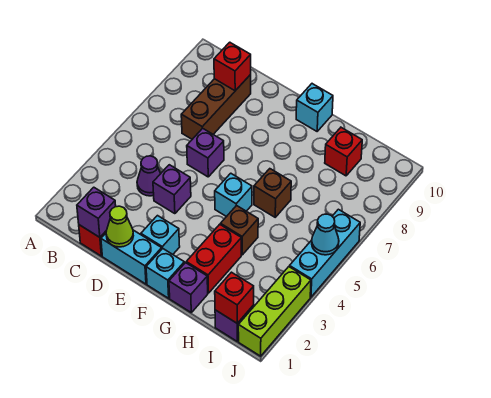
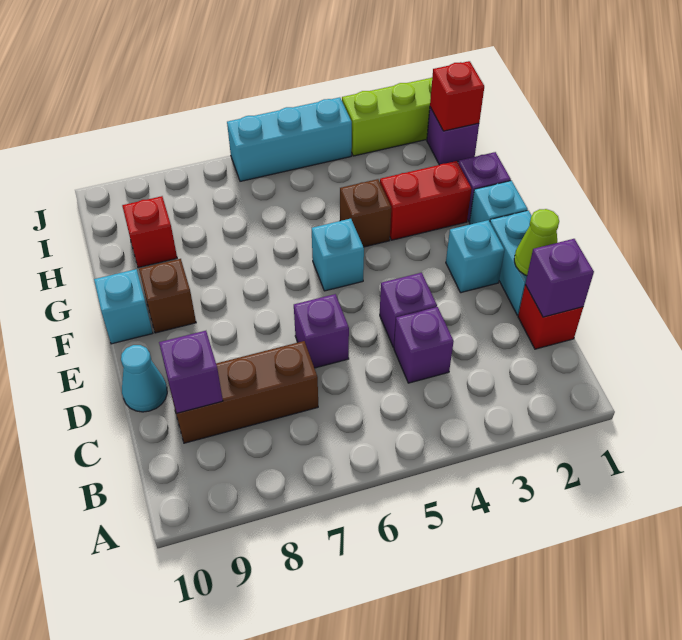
purple 1x1 cone [137,156,161,196] -> purple 1x1 brick [394,307,454,383]
red 1x1 brick [214,42,251,91] -> purple 1x1 brick [159,331,223,413]
brown 1x1 brick [254,169,291,217] -> brown 1x1 brick moved to [139,259,196,333]
cyan 1x1 cone [312,214,339,255] -> cyan 1x1 cone moved to [121,345,167,412]

